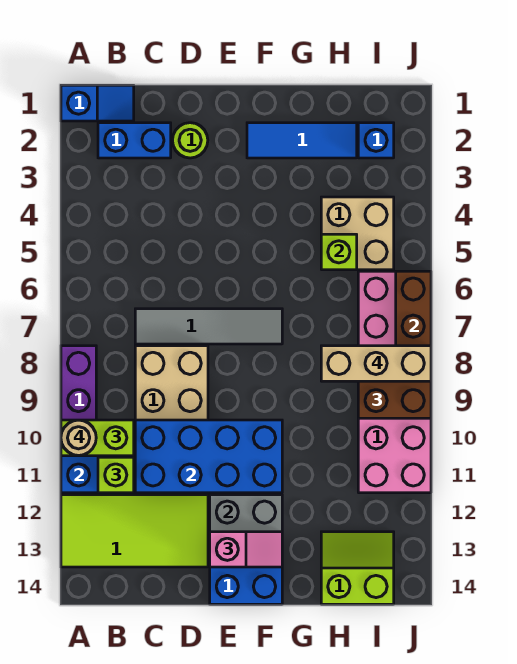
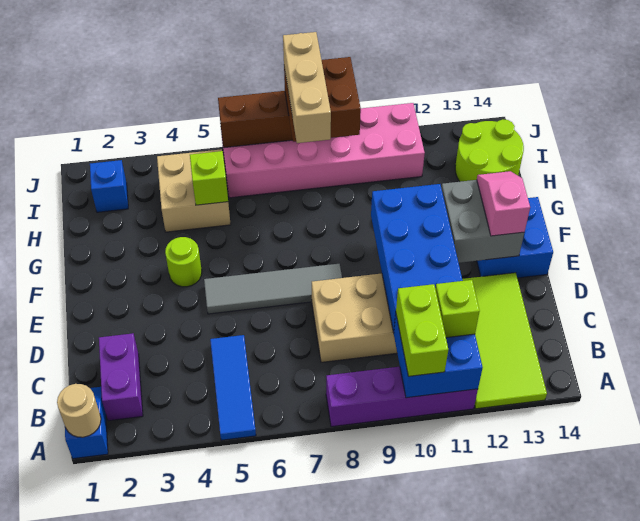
tan 1x1 round brick [61,420,96,456] -> tan 1x1 round brick moved to [57,384,101,437]
blue 1x2 brick [98,123,171,158] -> purple 1x2 brick [99,333,143,421]
grey 1x4 tile [135,309,282,344] -> grey 1x4 tile turned to [204,264,342,314]
lime 1x1 round brick [173,123,208,158] -> lime 1x1 round brick moved to [165,237,202,287]
blue 1x3 tile [247,123,357,158] -> blue 1x3 tile moved to [210,335,256,440]
lime 2x2 slope [321,532,394,604] -> lime 2x2 round brick [455,119,524,182]

